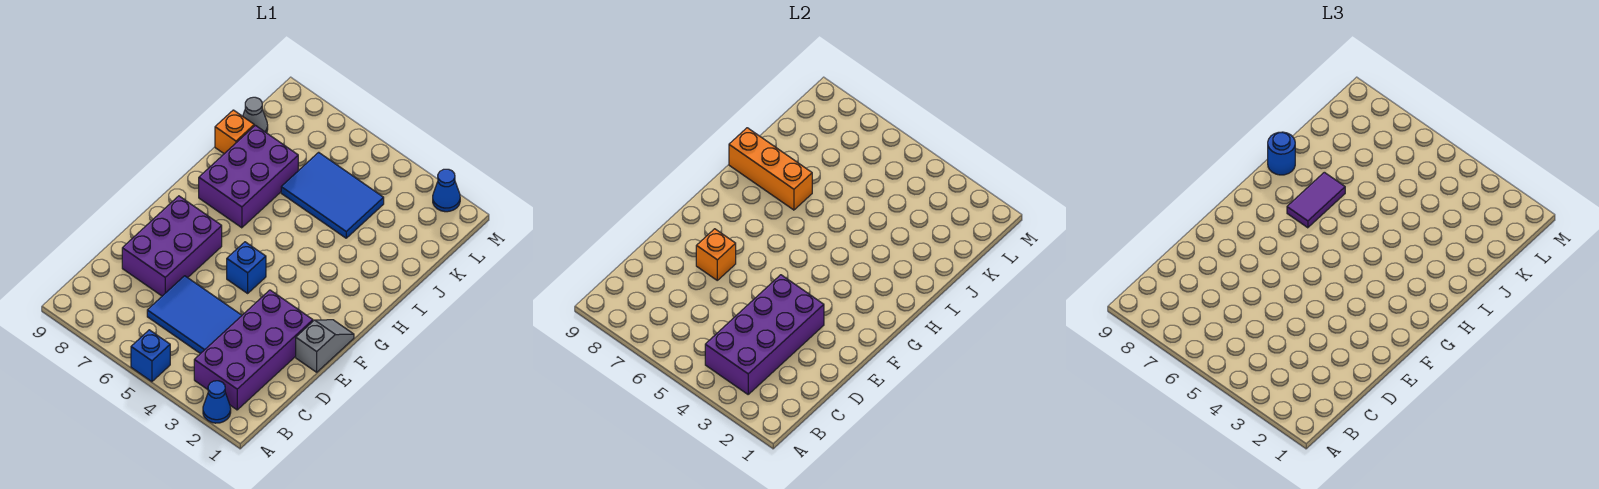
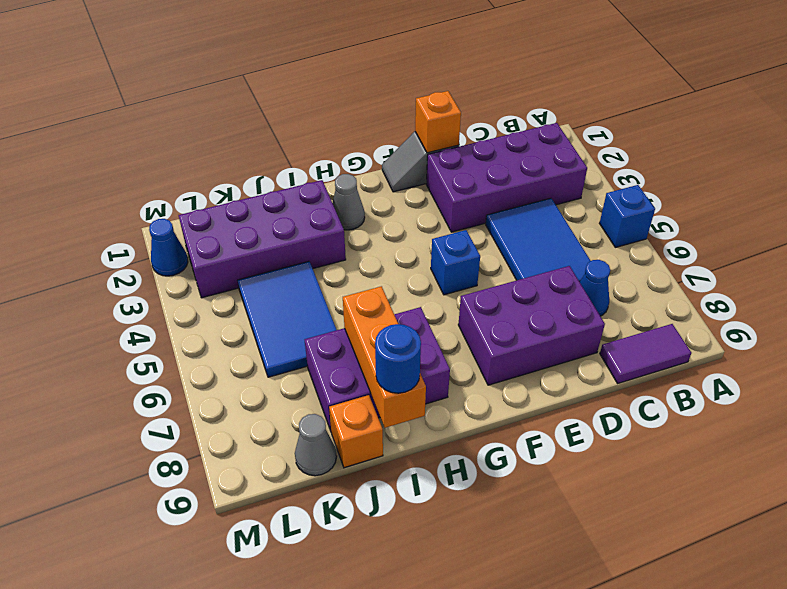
blue 1x1 cone [203,381,231,423] -> blue 1x1 cone moved to [580,260,610,316]
purple 2x4 brick [705,275,824,394] -> purple 2x4 brick moved to [179,180,346,298]
orange 1x1 brick [696,229,736,280] -> orange 1x1 brick moved to [415,91,461,153]
none -> grey 1x1 cone [333,174,365,230]
purple 1x2 tile [1287,172,1345,228] -> purple 1x2 tile moved to [600,324,691,383]

